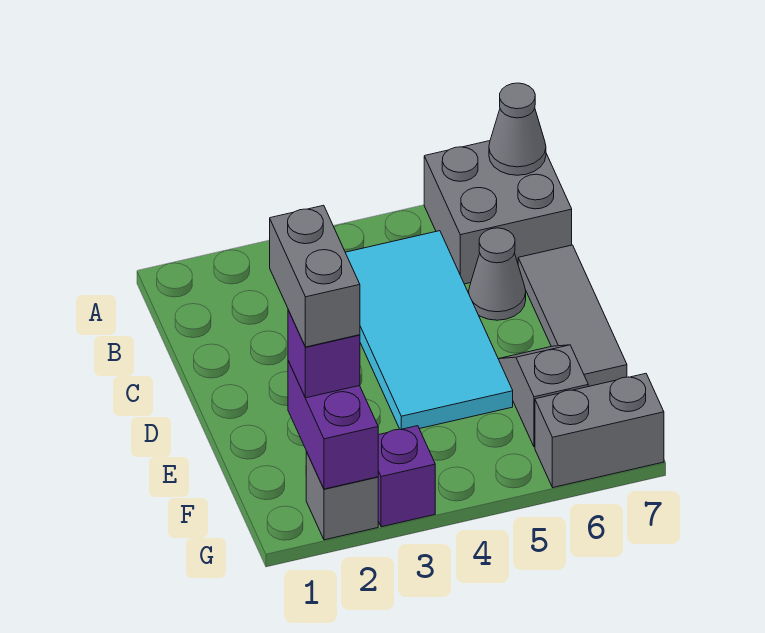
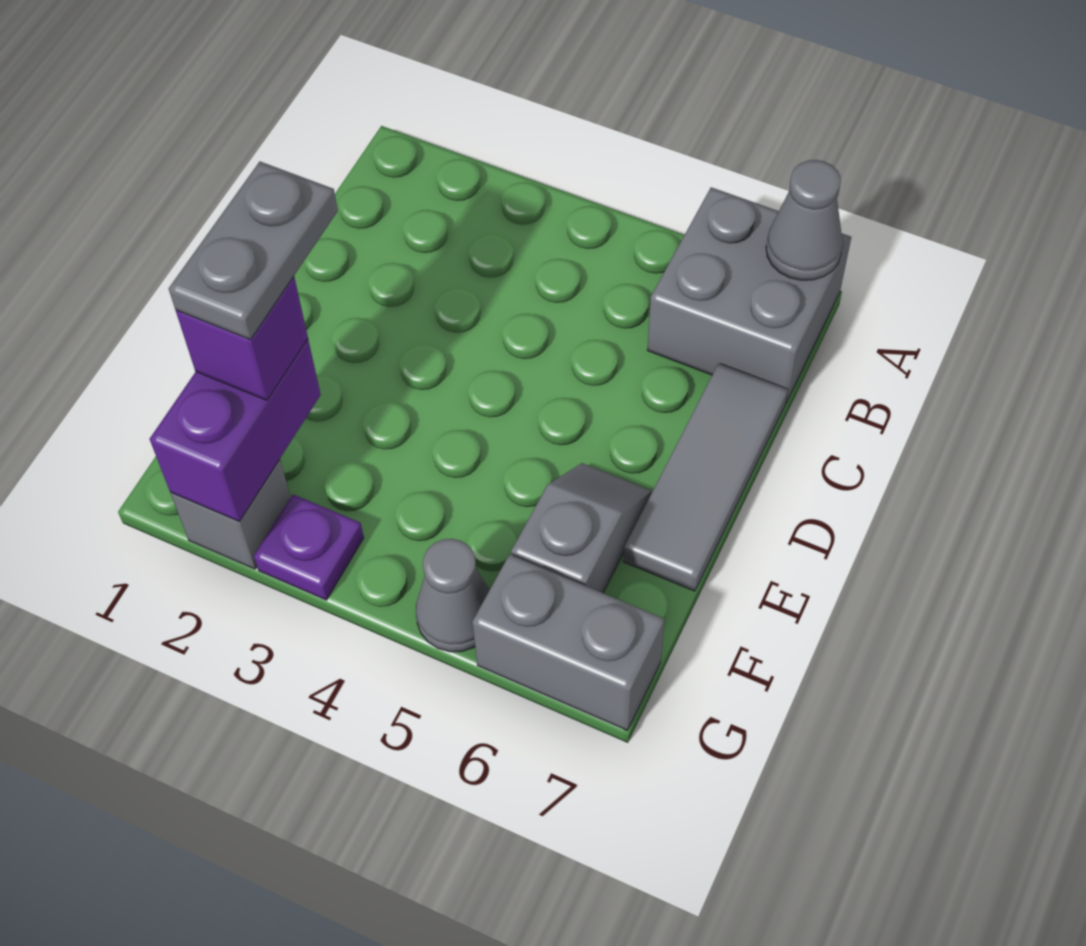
cyan 2x4 tile [345,231,513,429] -> none
grey 1x1 cone [469,228,526,320] -> grey 1x1 cone moved to [416,539,489,652]
grey 1x2 brick [270,205,360,347] -> grey 1x2 plate [169,162,338,340]
purple 1x1 brick [378,426,435,527] -> purple 1x1 plate [254,495,364,600]

